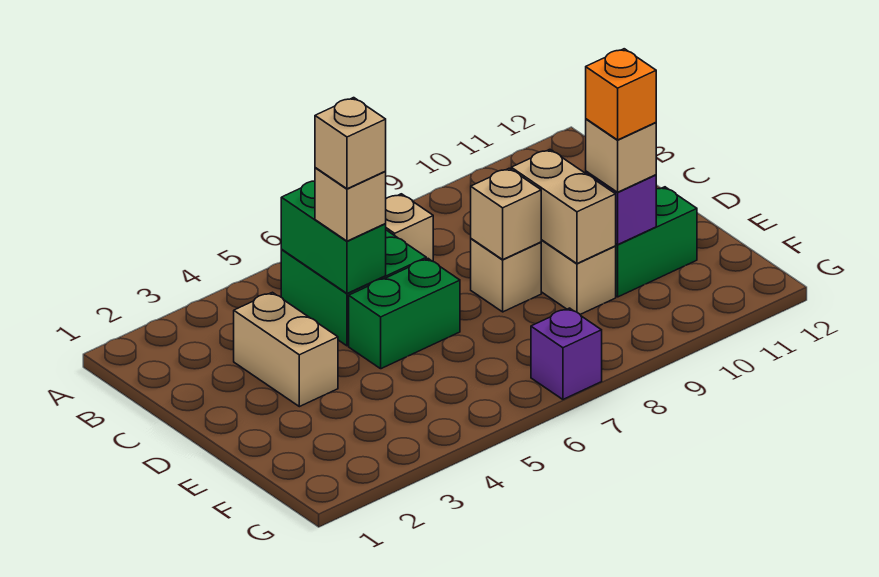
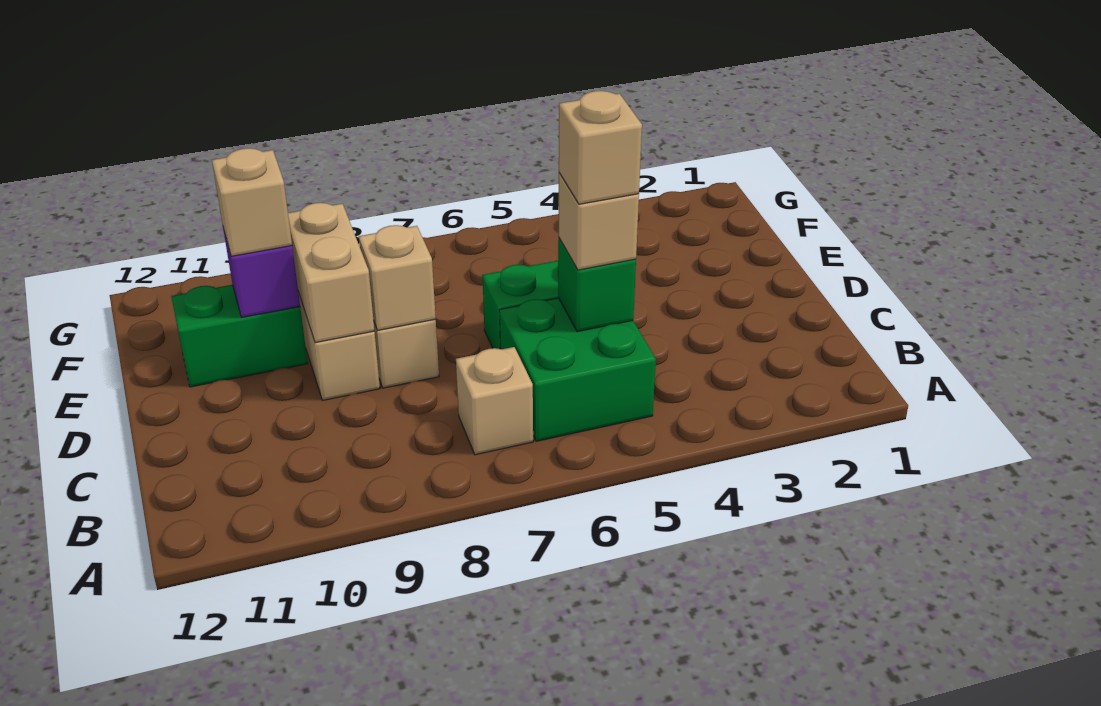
green 1x2 brick [281,181,386,293] -> green 1x1 brick [558,239,636,332]
tan 1x2 brick [234,292,338,407] -> none
orange 1x1 brick [586,49,656,140] -> none
purple 1x1 brick [531,308,602,399] -> none

